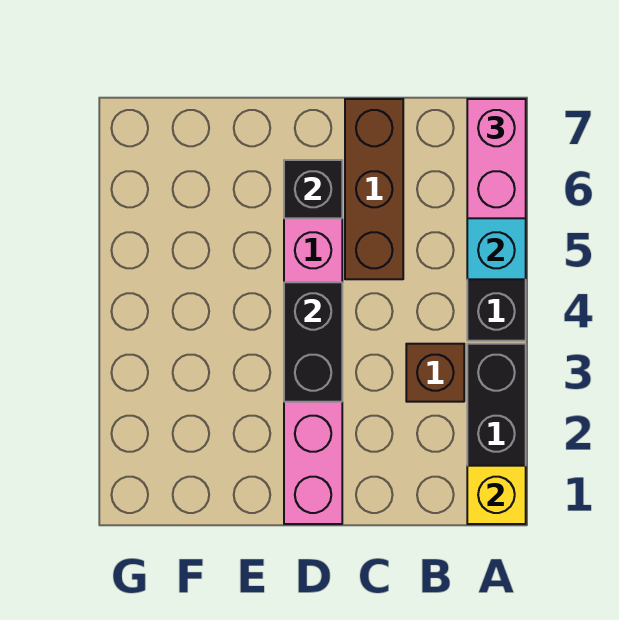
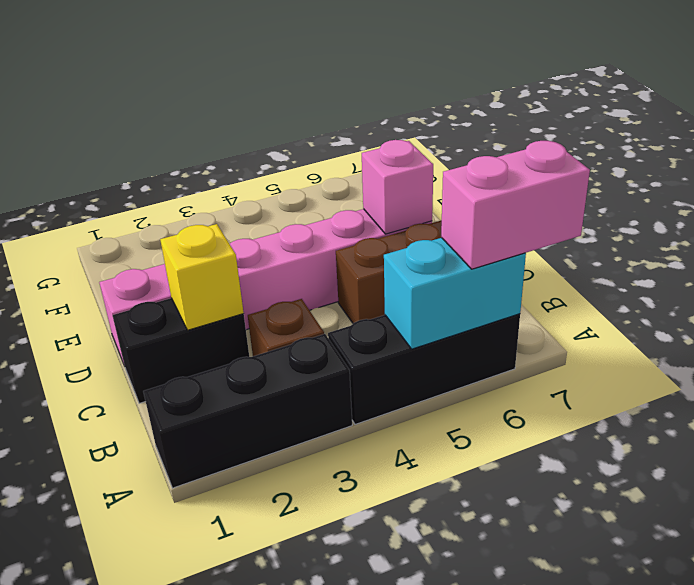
yellow 1x1 brick [467,466,526,524] -> yellow 1x1 brick moved to [160,224,244,330]
black 1x2 brick [284,282,342,402] -> black 1x2 brick moved to [113,298,249,403]
black 1x1 brick [284,160,342,218] -> pink 1x1 brick [362,140,433,234]

